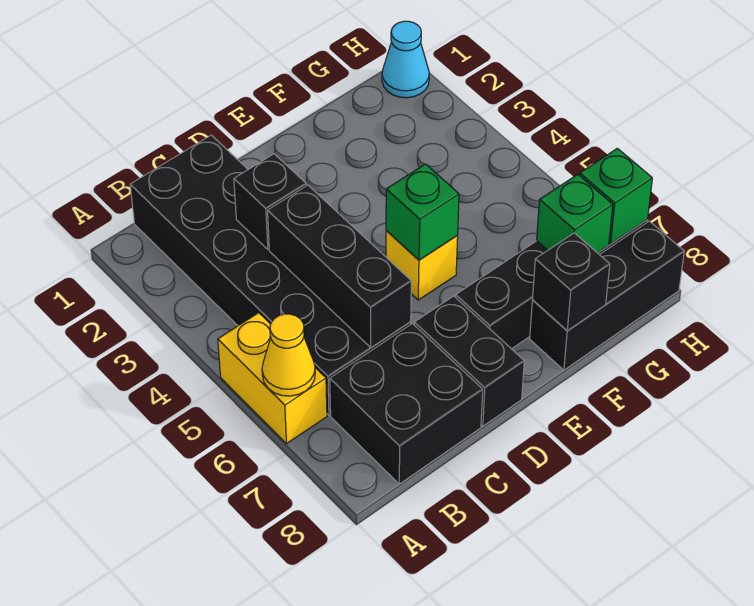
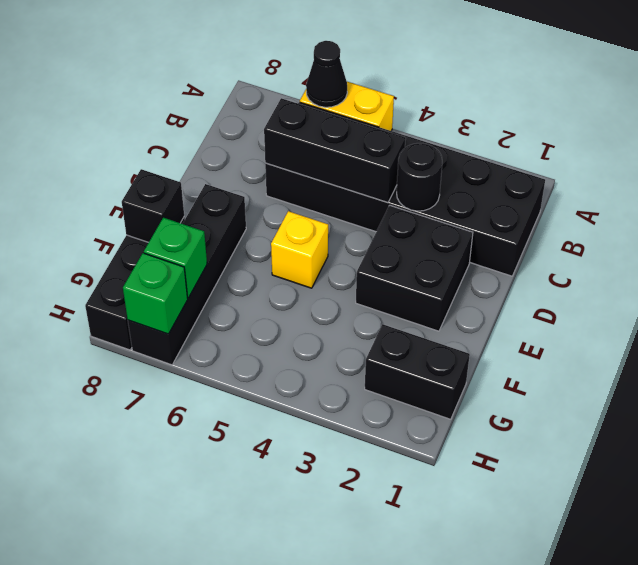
yellow 1x1 cone [262,314,315,396] -> black 1x1 cone [306,41,347,107]
black 2x2 brick [330,324,483,484] -> black 2x2 brick moved to [356,205,473,331]
black 1x1 brick [234,154,306,249] -> black 1x1 round brick [397,143,442,211]
black 1x2 brick [414,296,524,426] -> black 1x2 brick moved to [365,324,470,419]
green 1x1 brick [386,164,459,260] -> none
cyan 1x1 cone [382,21,429,98] -> none

